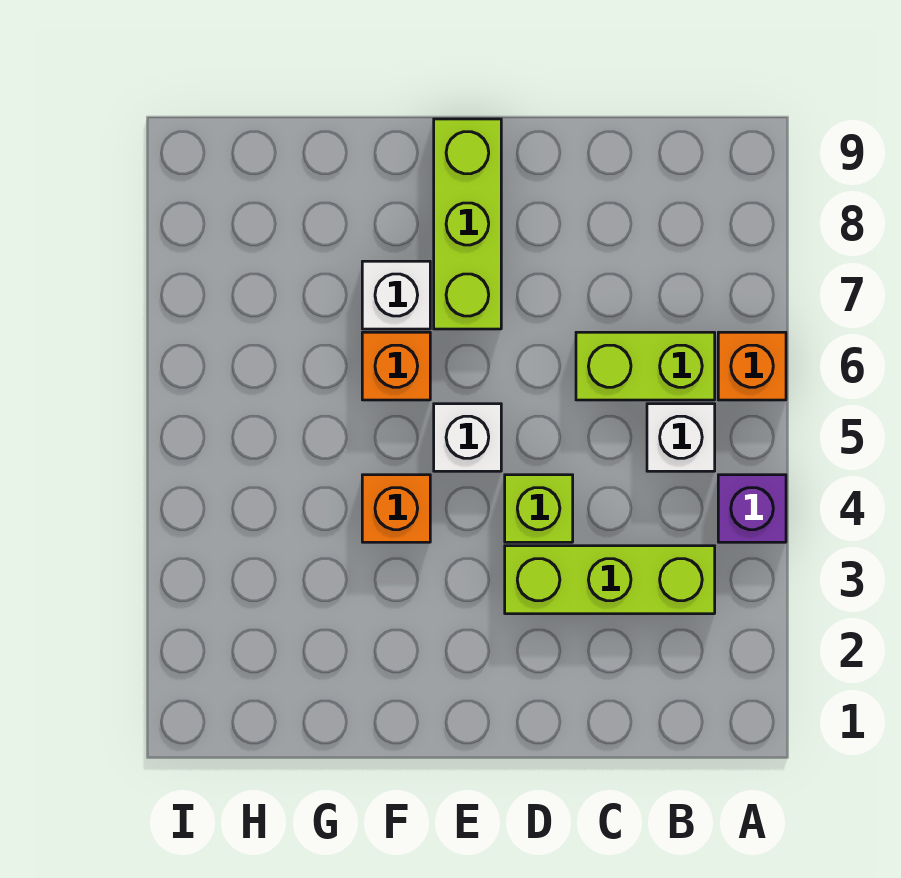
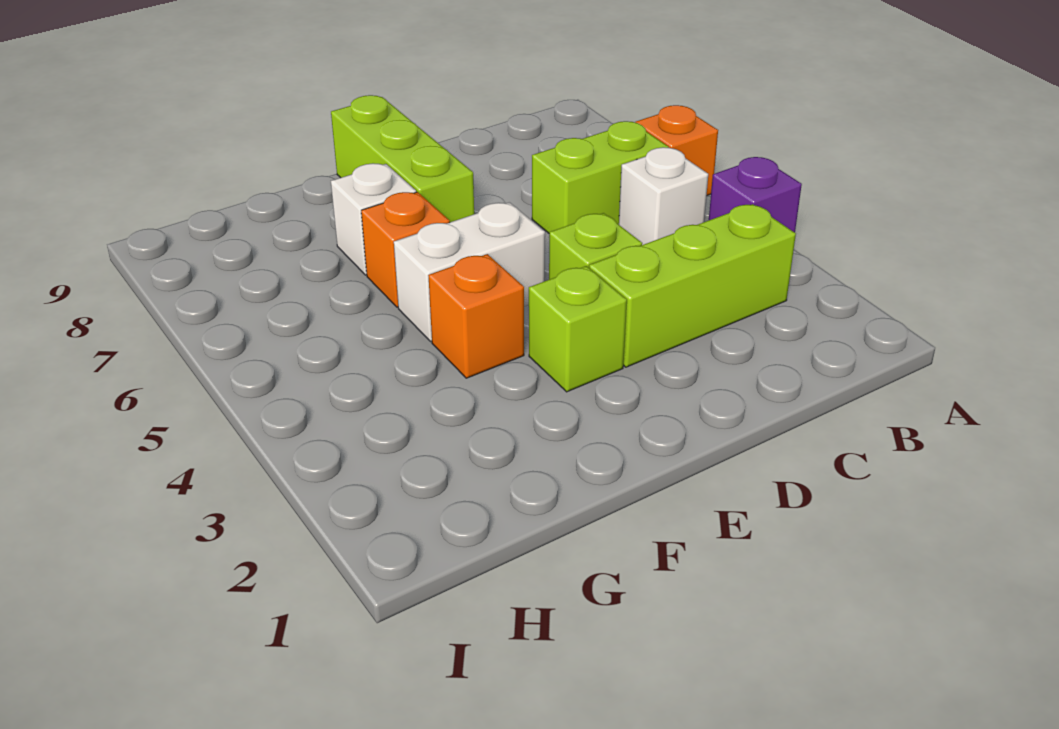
none -> lime 1x1 brick [529,266,627,392]
white 1x1 brick [434,404,501,471] -> white 1x2 brick [394,202,545,342]

